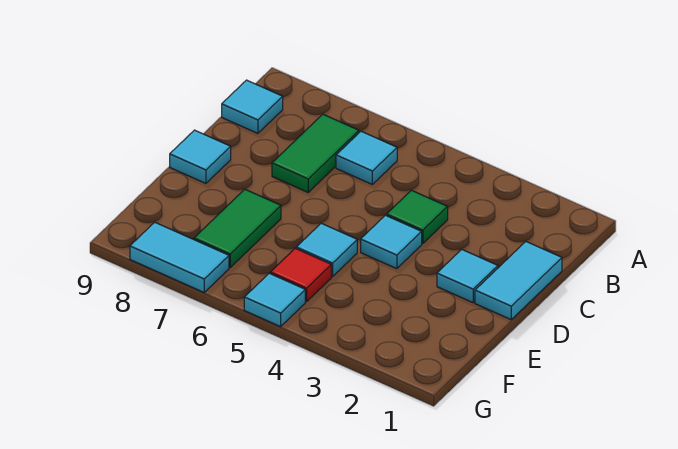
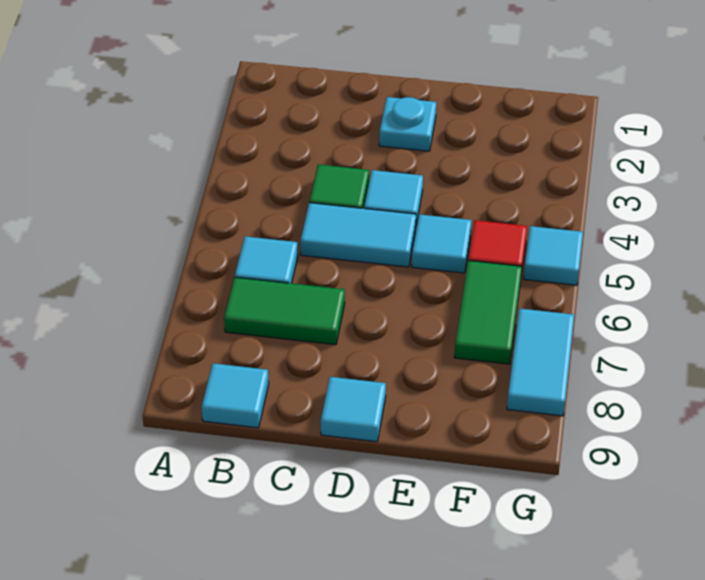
cyan 1x2 tile [475,242,562,319] -> cyan 1x2 tile moved to [300,203,416,267]
cyan 1x1 tile [437,249,498,303] -> cyan 1x1 plate [379,97,436,151]
green 1x2 tile [194,189,281,267] -> green 1x2 tile turned to [455,260,522,364]

